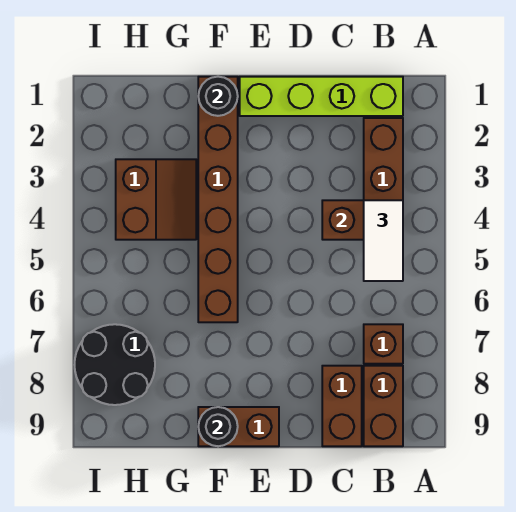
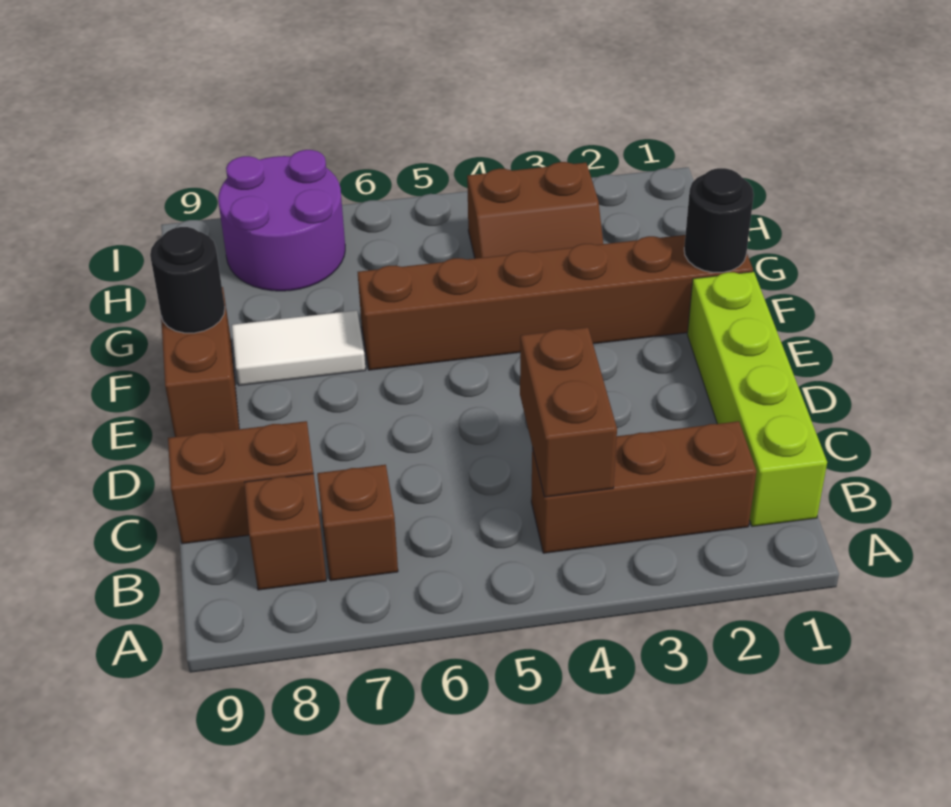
white 1x2 tile [364,200,403,281] -> white 1x2 tile moved to [232,310,366,385]
brown 1x2 brick [364,366,403,446] -> brown 1x1 brick [244,473,326,590]
black 2x2 round brick [75,324,155,405] -> purple 2x2 round brick [218,150,345,291]

